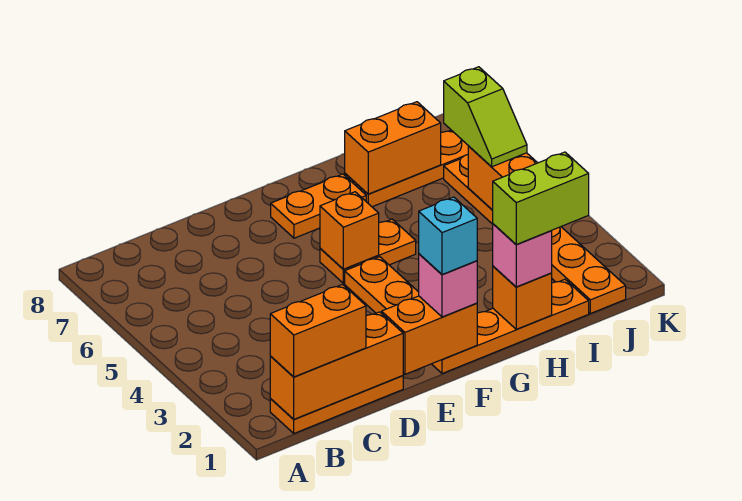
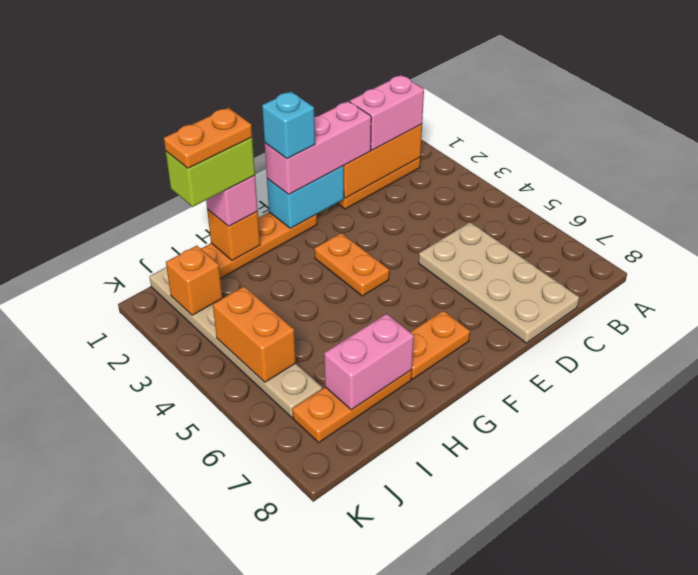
orange 1x2 brick [270,285,366,377] -> pink 1x2 brick [350,75,424,150]
none -> tan 2x4 plate [419,222,579,343]
orange 1x2 brick [382,296,477,374] -> cyan 1x2 brick [267,166,344,228]
pink 1x1 brick [419,254,477,317] -> pink 1x3 brick [265,101,371,195]
orange 1x2 plate [320,219,416,283] -> orange 1x2 plate moved to [164,108,252,168]
orange 1x1 brick [320,192,379,269] -> orange 1x1 brick moved to [166,245,222,315]
orange 1x2 brick [345,102,441,194] -> pink 1x2 brick [324,314,414,410]
orange 1x6 plate [444,155,626,313] -> tan 1x6 plate [149,267,322,417]
lime 1x2 slope [444,67,527,167] -> none

